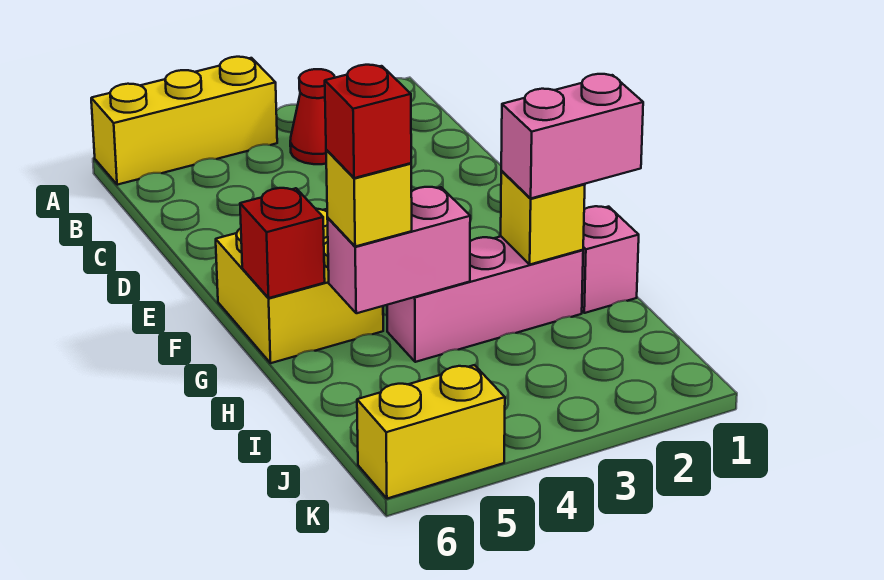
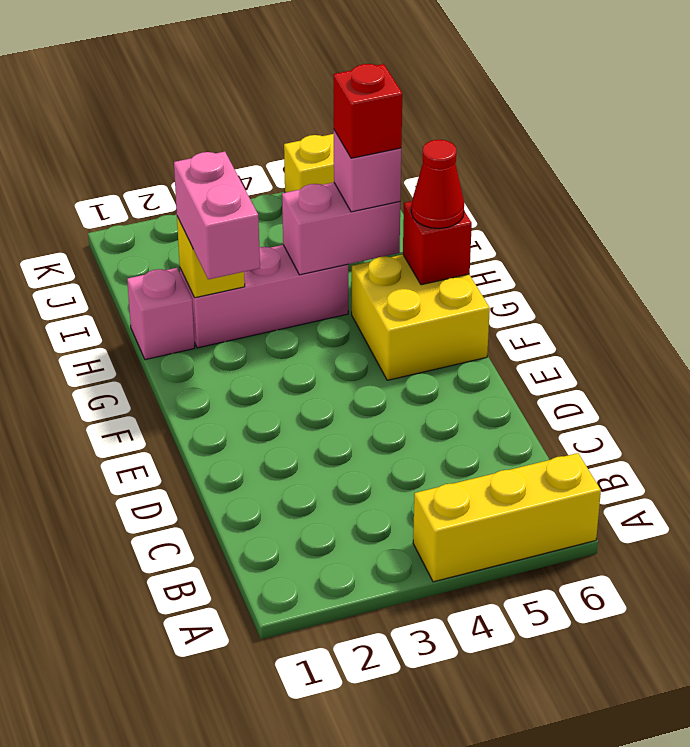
red 1x1 cone [290,69,335,164] -> red 1x1 cone moved to [411,140,464,228]
pink 1x2 brick [501,74,643,198] -> pink 1x2 brick turned to [174,151,260,279]
yellow 1x1 brick [326,150,412,246] -> pink 1x1 brick [334,130,401,212]

